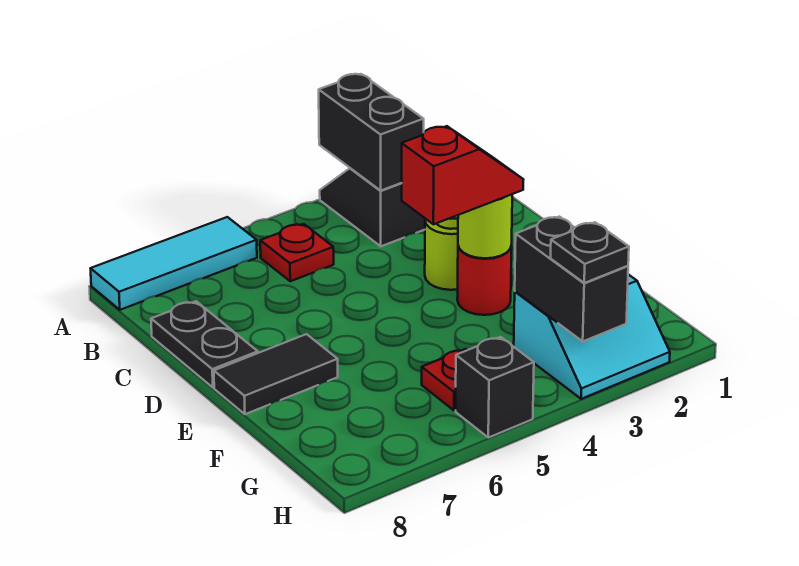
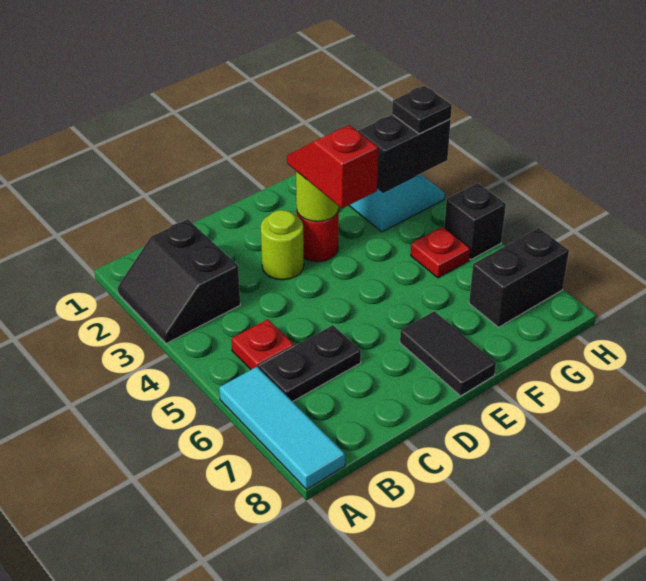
black 1x2 brick [319,74,424,190] -> black 1x2 brick moved to [469,228,569,327]
black 1x2 plate [151,301,258,387] -> black 1x2 plate moved to [259,325,361,402]

